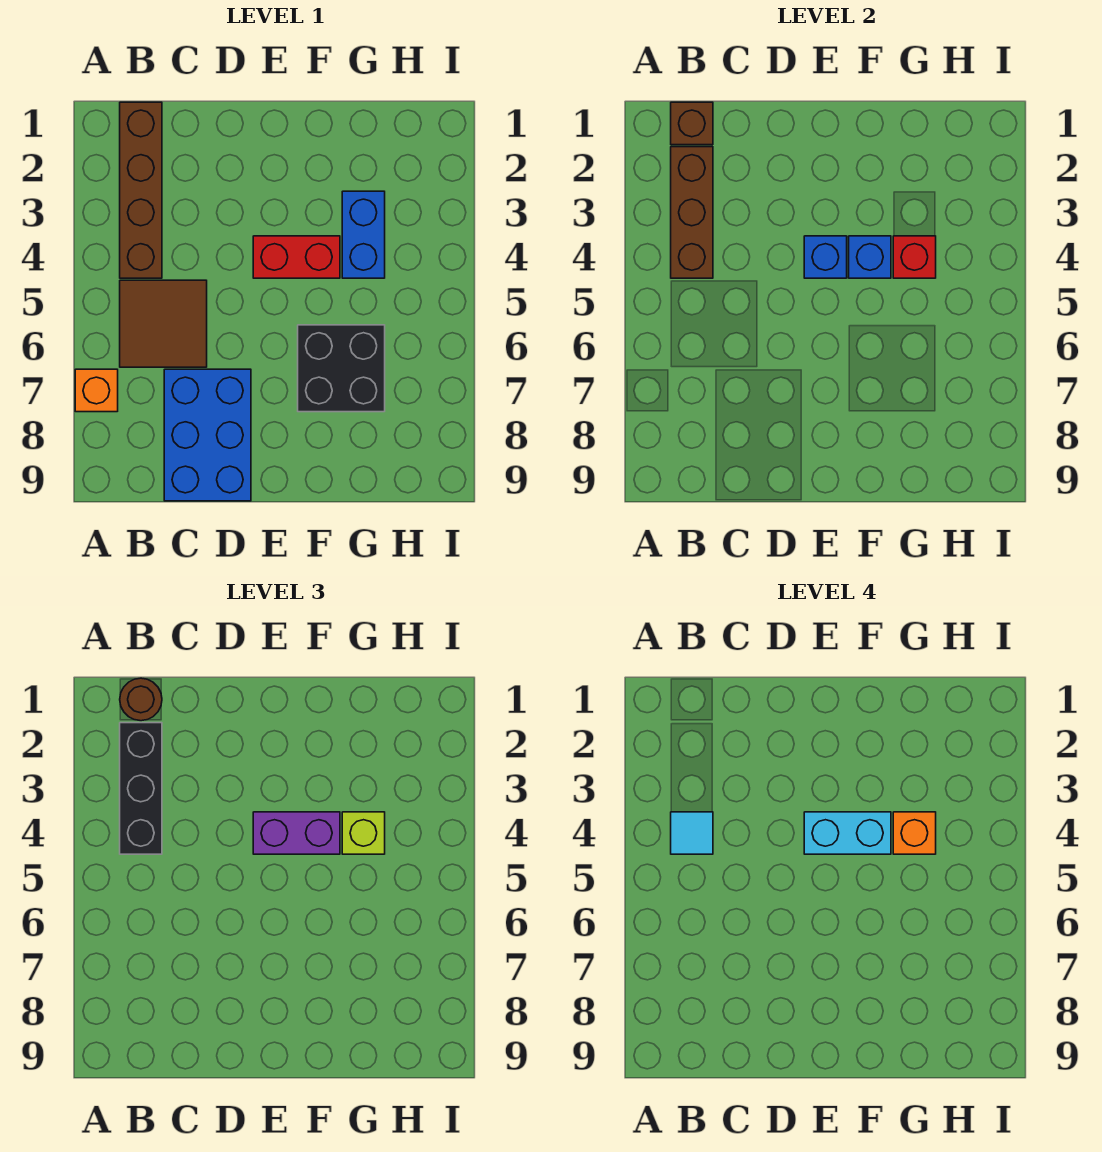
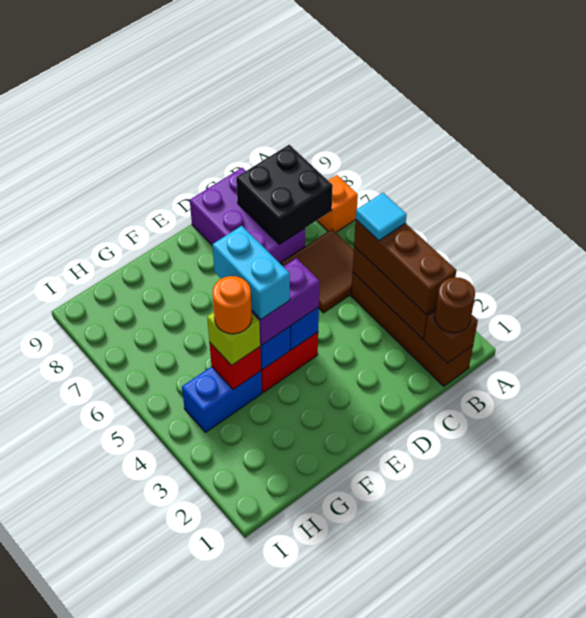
black 1x3 brick [120,723,162,854] -> brown 1x3 brick [354,220,456,314]
blue 2x3 brick [164,369,251,501] -> purple 2x3 brick [190,168,305,264]
cyan 1x2 brick [804,812,891,854] -> cyan 1x2 brick turned to [212,226,290,319]
black 2x2 brick [298,325,385,412] -> black 2x2 brick moved to [236,145,333,244]
blue 1x2 brick [342,191,385,278] -> blue 1x2 brick turned to [182,367,262,432]
orange 1x1 brick [893,812,936,854] -> orange 1x1 round brick [212,276,252,334]

